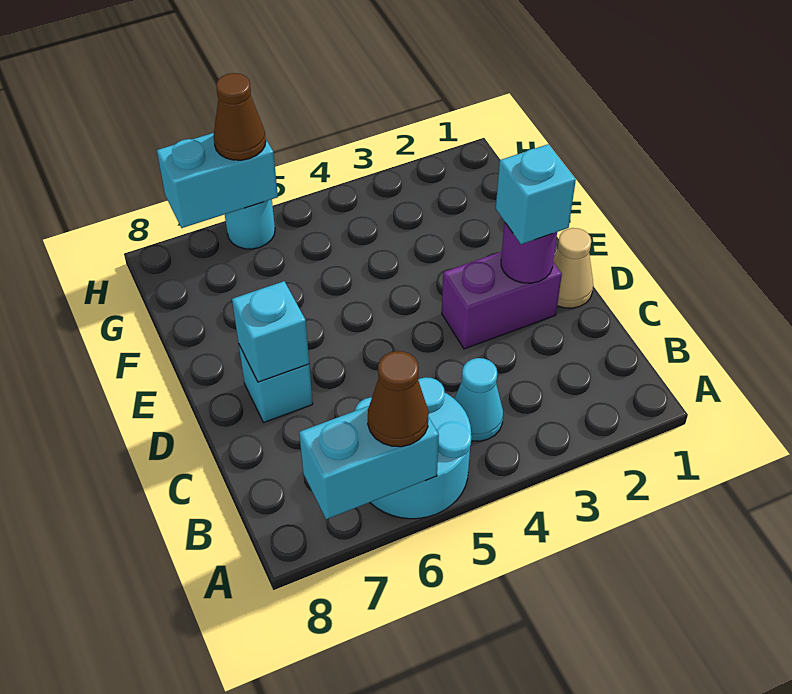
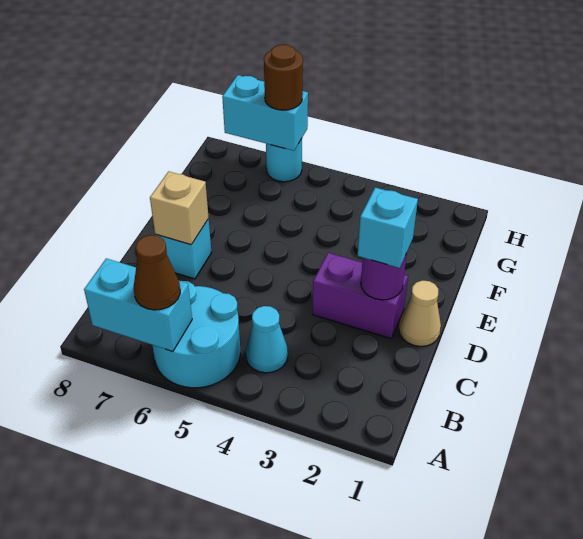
cyan 1x1 brick [232,281,309,382] -> tan 1x1 brick [150,171,209,245]
brown 1x1 cone [213,73,266,160] -> brown 1x1 round brick [264,45,303,110]

